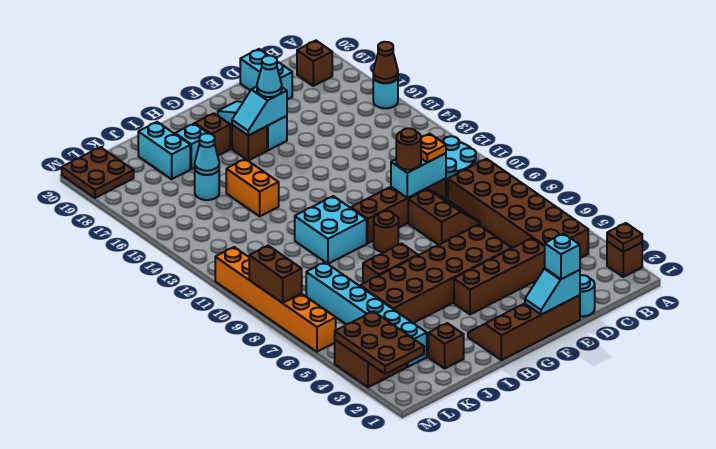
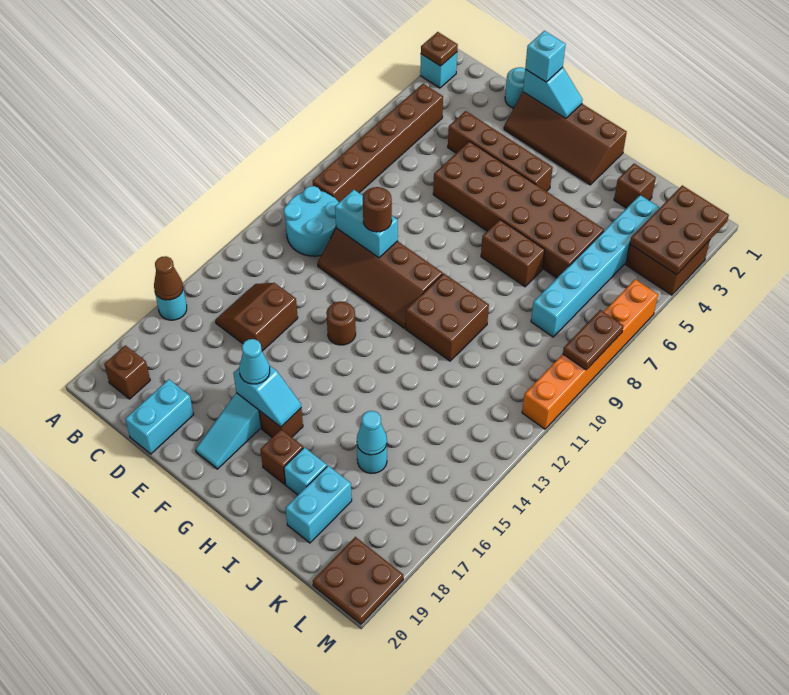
brown 1x1 brick [607,241,642,277] -> cyan 1x1 brick [420,52,457,88]
brown 2x6 brick [448,159,588,258] -> brown 1x6 brick [313,84,443,202]
brown 2x2 slope [408,189,480,245] -> brown 2x2 slope moved to [215,283,298,351]
orange 1x1 plate [421,134,446,162] -> none
brown 1x1 round brick [374,211,398,252] -> brown 1x1 round brick moved to [326,302,356,345]
cyan 2x2 brick [295,196,367,264] -> brown 2x2 brick [406,273,489,361]
orange 1x2 brick [226,159,279,216] -> none
brown 1x2 brick [249,246,302,303] -> brown 1x2 plate [563,310,623,370]

